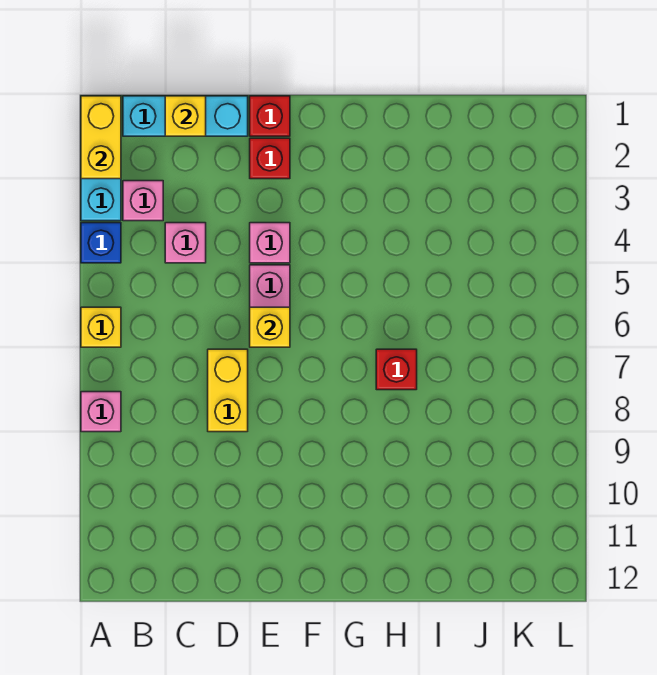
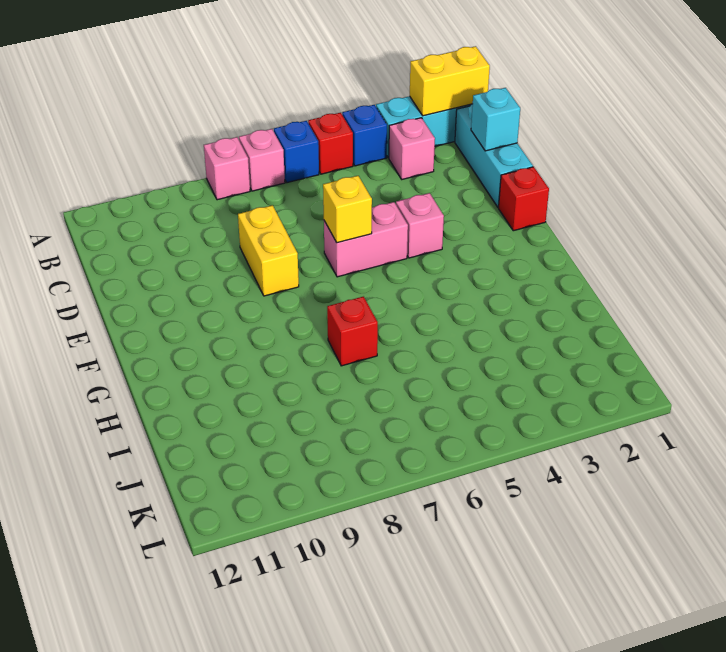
yellow 1x1 brick [81,307,121,347] -> blue 1x1 brick [274,121,319,183]
yellow 1x1 brick [165,96,206,136] -> cyan 1x1 brick [471,88,520,151]
pink 1x1 brick [165,223,206,263] -> pink 1x1 brick moved to [239,129,285,191]
yellow 1x2 brick [208,349,248,432] -> yellow 1x2 brick turned to [238,205,299,296]
red 1x1 brick [250,138,290,179] -> red 1x1 brick moved to [308,113,353,174]

